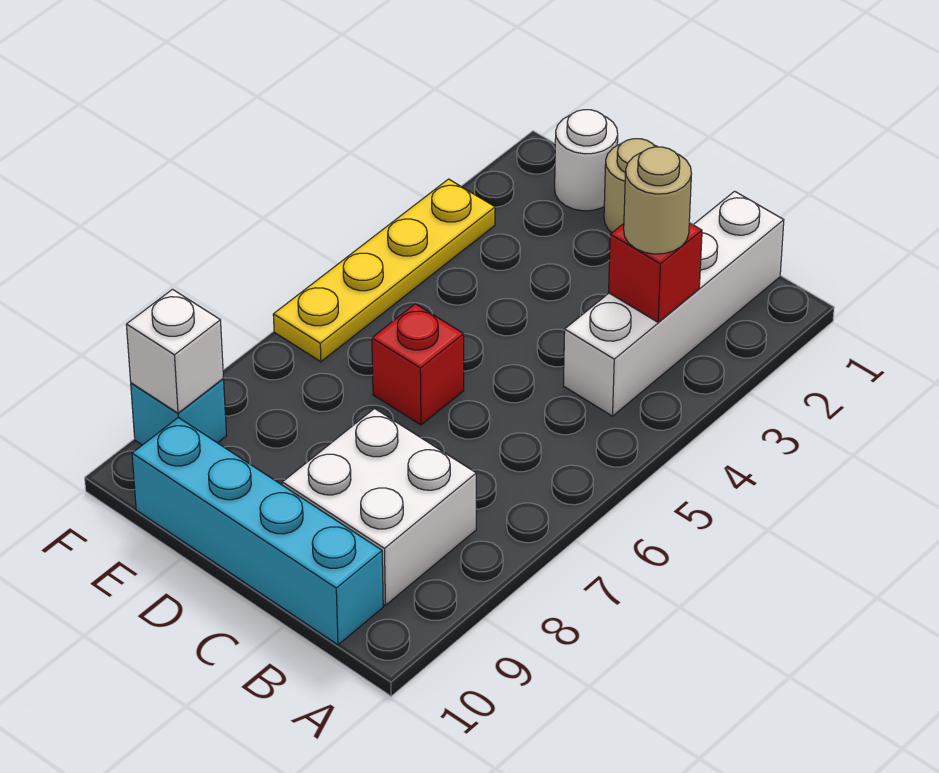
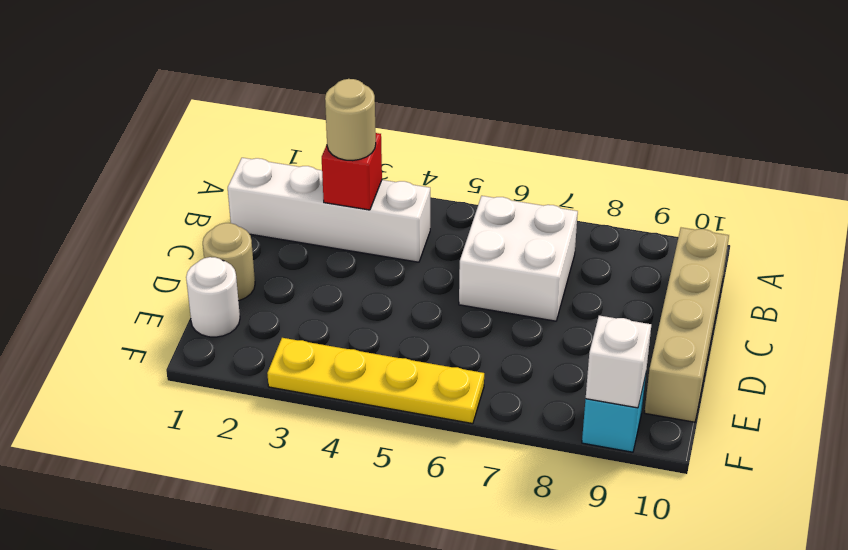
white 2x2 brick [282,409,476,605] -> white 2x2 brick moved to [459,196,578,321]
cyan 1x4 brick [132,418,383,645] -> tan 1x4 brick [644,228,729,422]
red 1x1 brick [372,304,464,425] -> none

